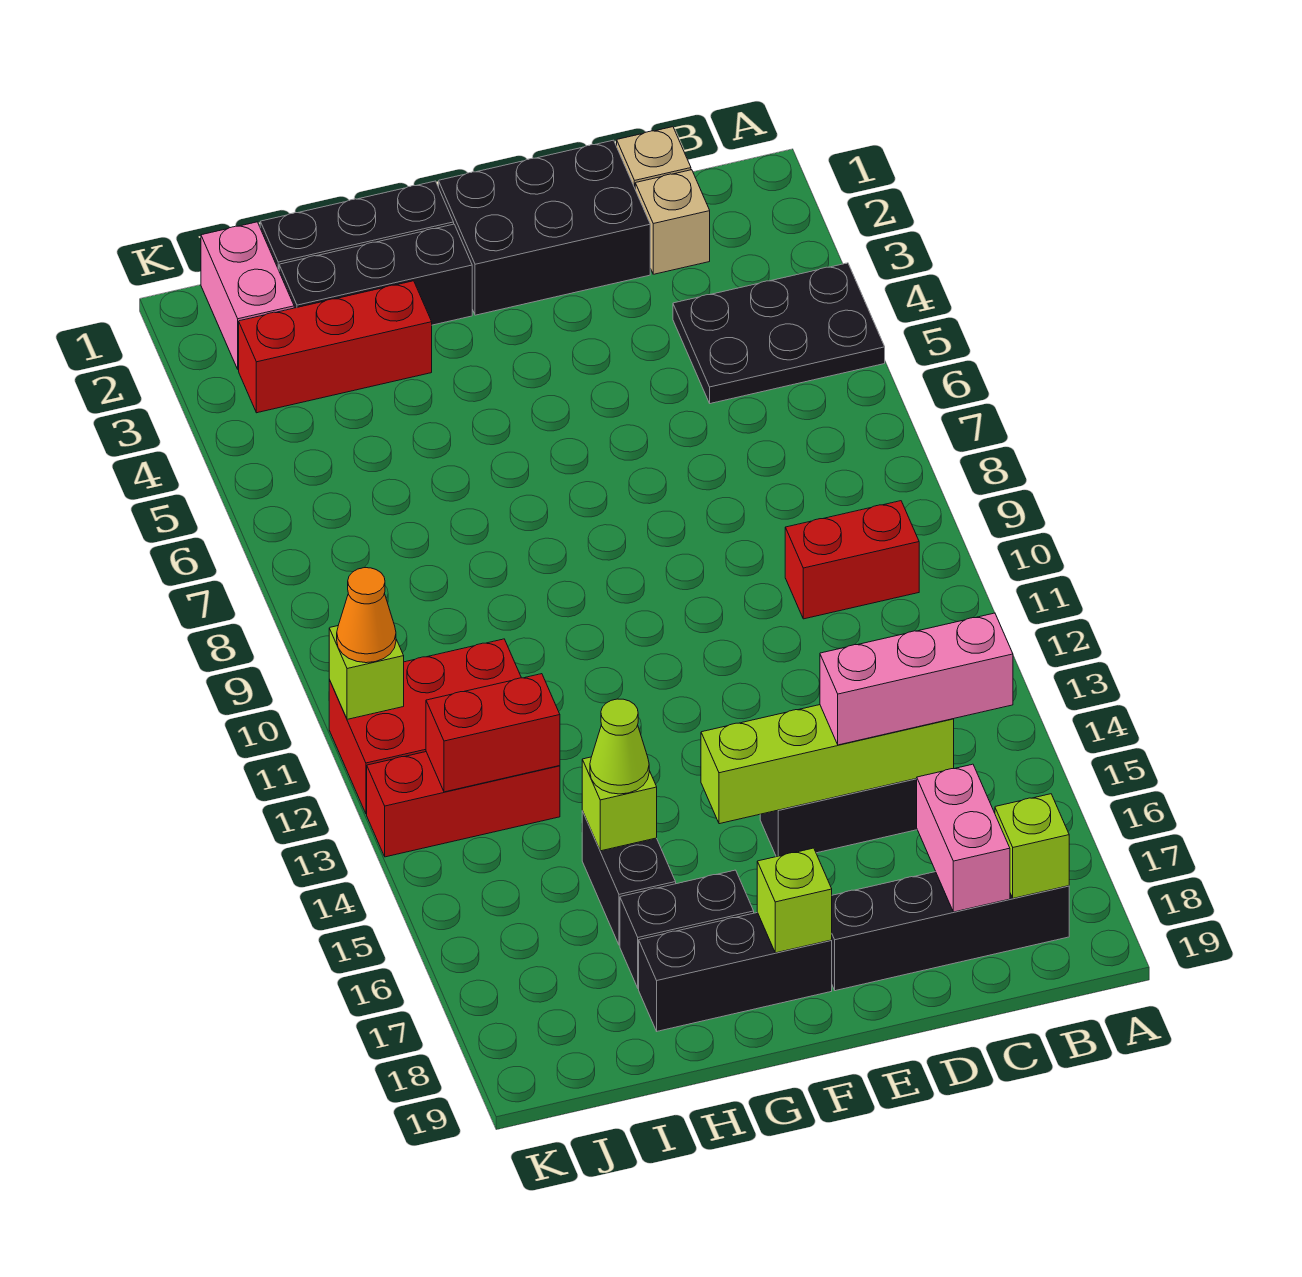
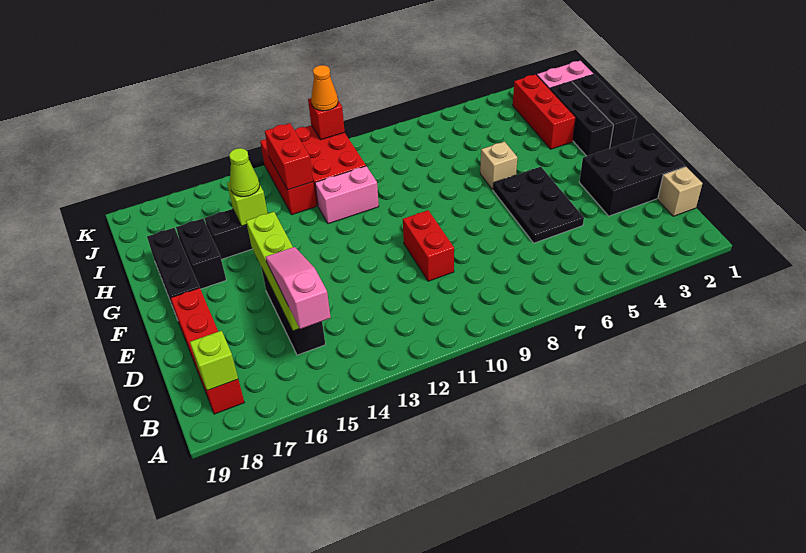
black 2x3 plate [673,263,885,404] -> black 2x3 plate moved to [493,167,584,243]
red 1x2 brick [785,501,919,619] -> red 1x2 brick moved to [403,210,454,281]
pink 1x3 brick [820,613,1013,745] -> pink 1x3 slope [266,247,331,329]
black 1x4 brick [832,872,1069,991] -> red 1x4 brick [171,288,244,414]
tan 1x1 brick [635,170,710,274] -> tan 1x1 brick moved to [480,142,517,190]
pink 1x2 brick [917,764,1010,912] -> pink 1x2 brick moved to [315,166,379,224]
black 2x3 brick [439,140,650,315] -> black 2x3 brick turned to [579,134,685,216]
lime 1x1 brick [757,848,832,953] -> none
lime 1x1 brick [329,626,404,719] -> red 1x1 brick [308,98,345,140]

